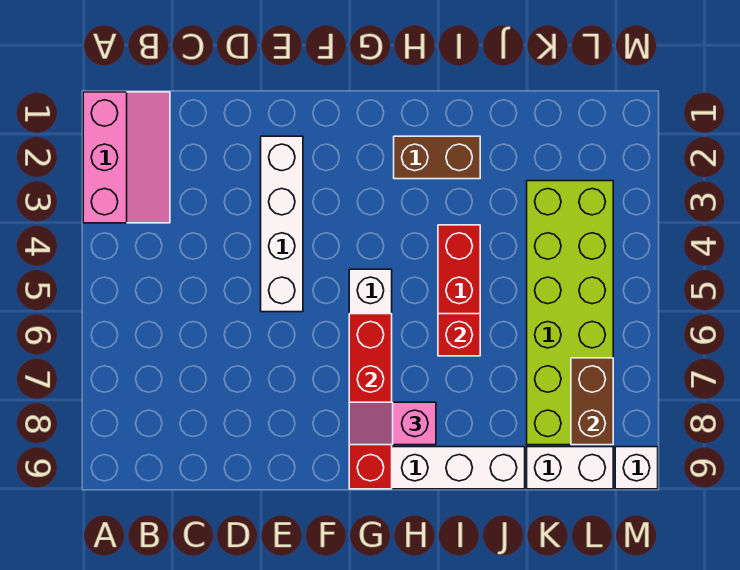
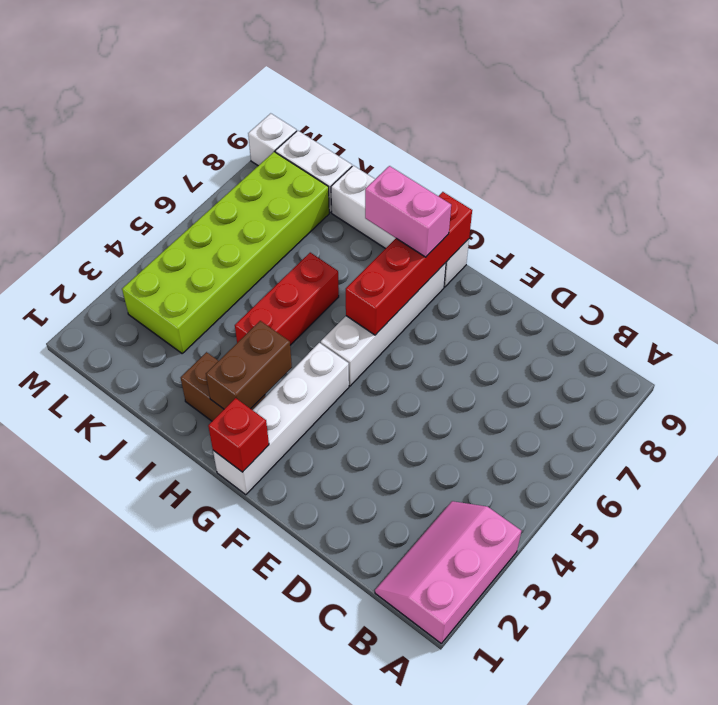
white 1x4 brick [261,136,303,312] -> white 1x4 brick moved to [213,343,349,495]
pink 1x2 slope [349,402,436,445] -> pink 1x2 brick [365,166,451,257]
red 1x1 brick [438,314,480,356] -> red 1x1 brick moved to [208,398,269,472]
brown 1x2 brick [571,358,613,445] -> brown 1x2 brick moved to [206,321,292,409]

